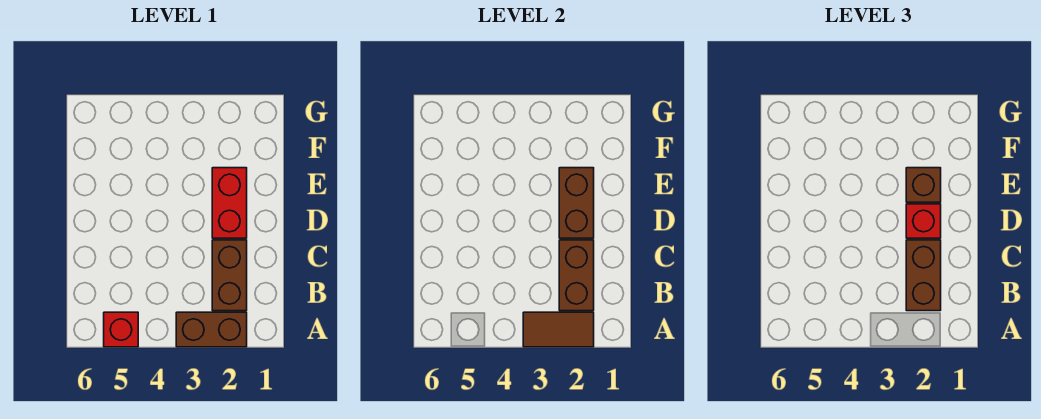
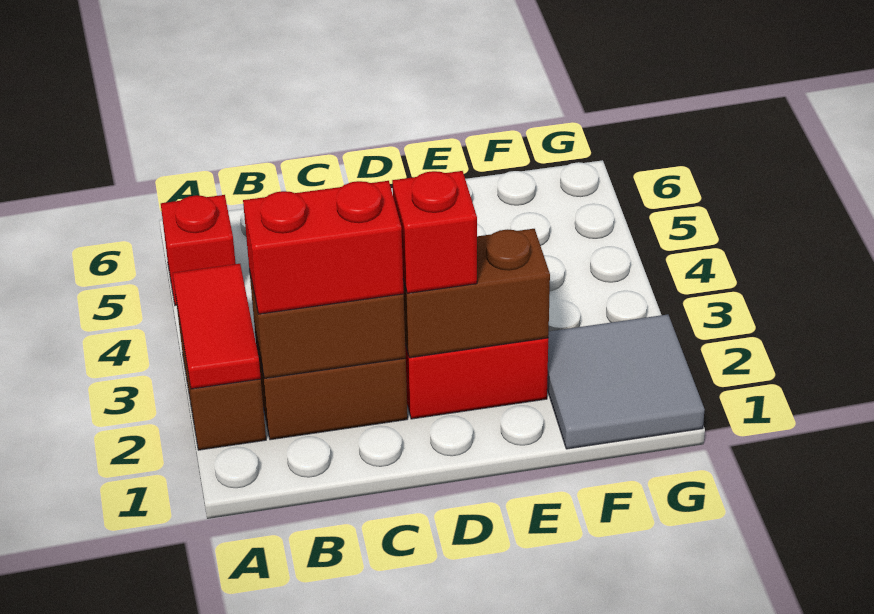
brown 1x2 tile [523,312,594,347] -> red 1x2 tile [173,264,261,389]
brown 1x2 brick [906,240,941,311] -> red 1x2 brick [243,181,404,314]
brown 1x1 brick [906,168,941,202] -> none
none -> grey 2x2 tile [547,314,705,449]

